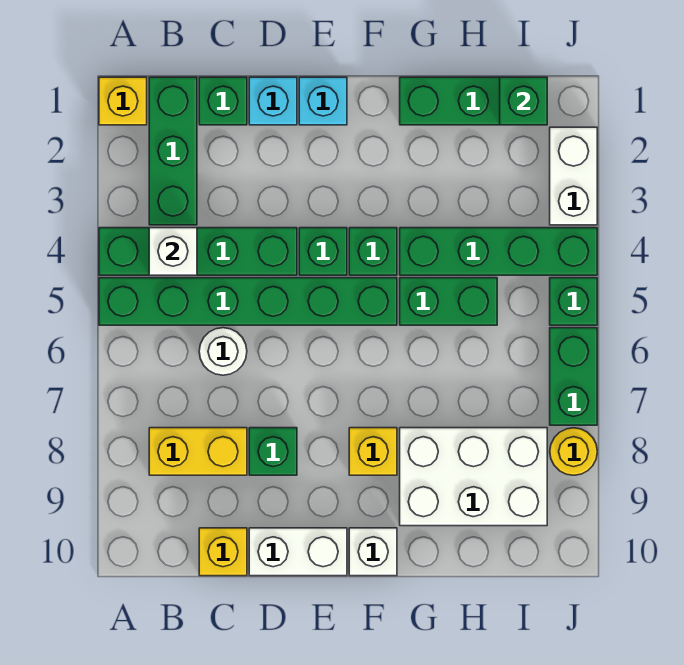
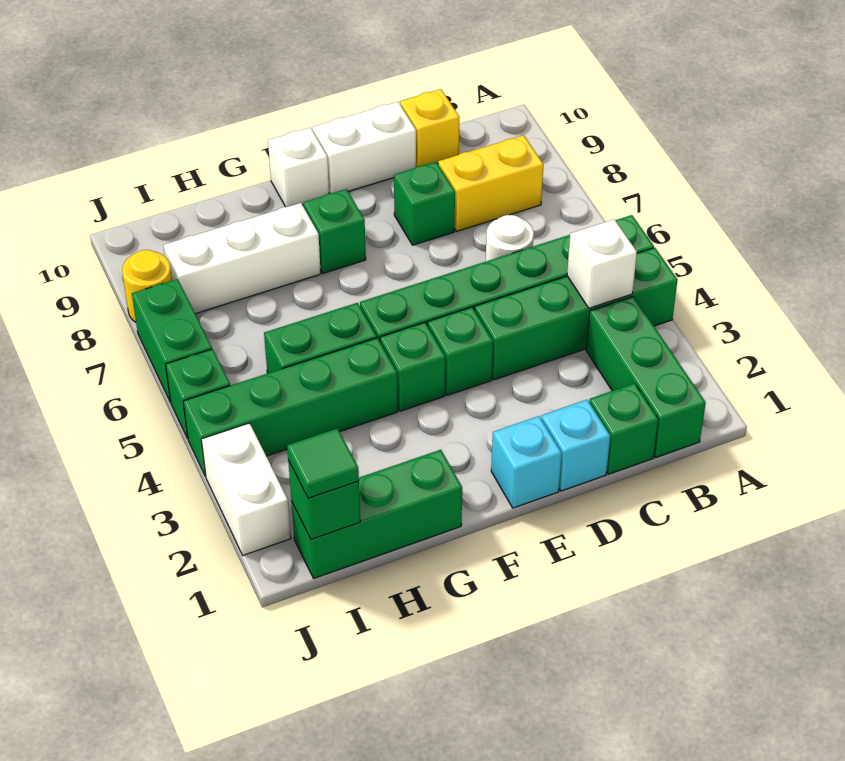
yellow 1x1 brick [99,77,147,125] -> none
yellow 1x1 brick [349,428,397,475] -> green 1x1 brick [303,189,366,273]
white 2x3 brick [400,428,547,526] -> white 1x3 brick [163,203,321,314]
none -> green 1x1 tile [287,428,359,498]

